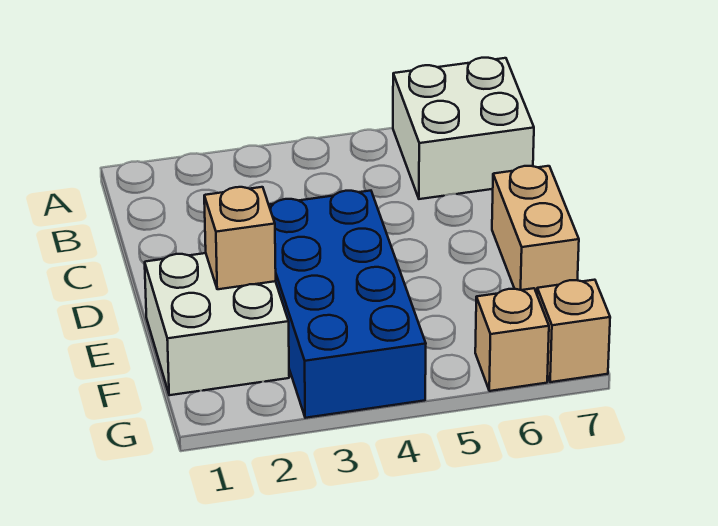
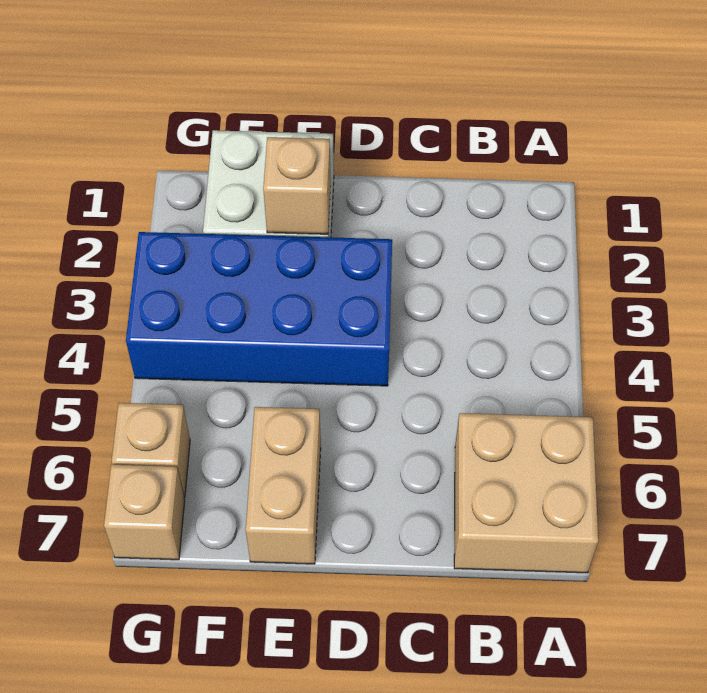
white 2x2 brick [393,58,534,199] -> tan 2x2 brick [454,413,598,573]
tan 1x2 brick [492,166,579,293] -> tan 1x2 brick turned to [246,407,321,564]

